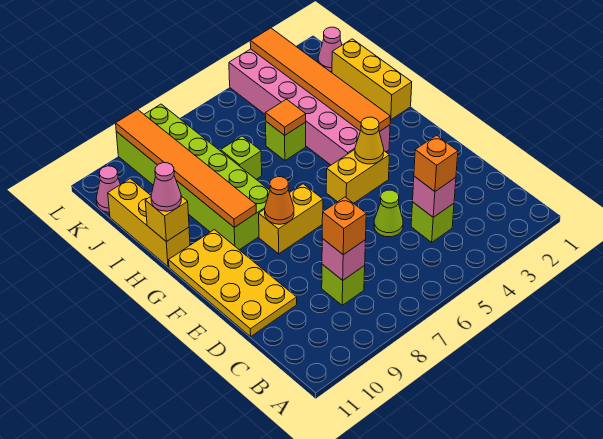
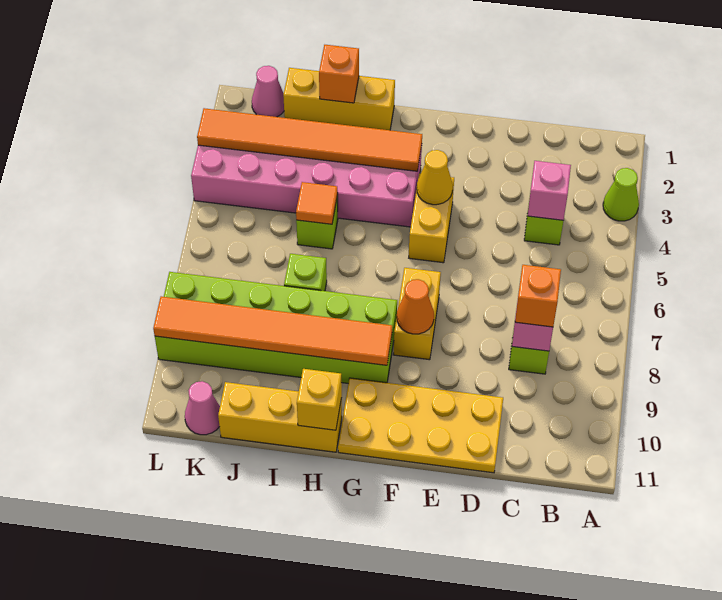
orange 1x1 brick [414,135,458,191] -> orange 1x1 brick moved to [319,45,359,103]
lime 1x1 cone [374,190,403,237] -> lime 1x1 cone moved to [603,168,639,221]
pink 1x1 cone [151,163,181,211] -> none

